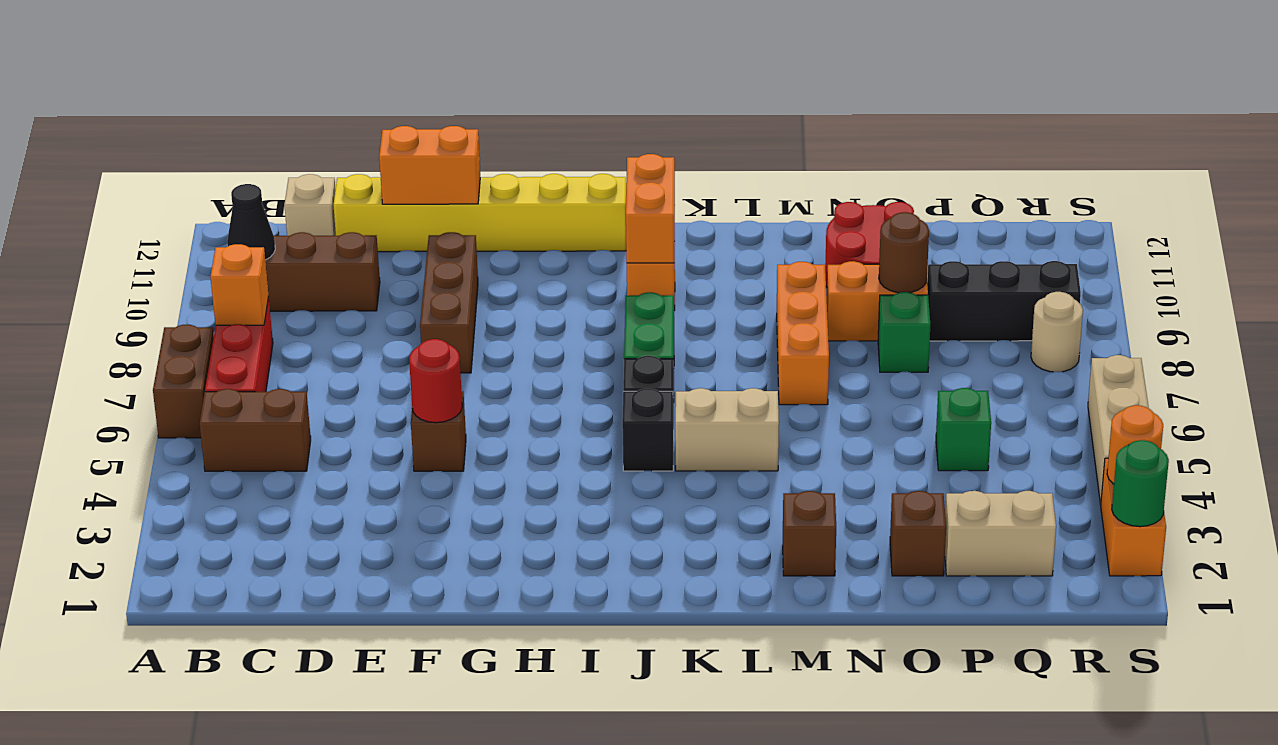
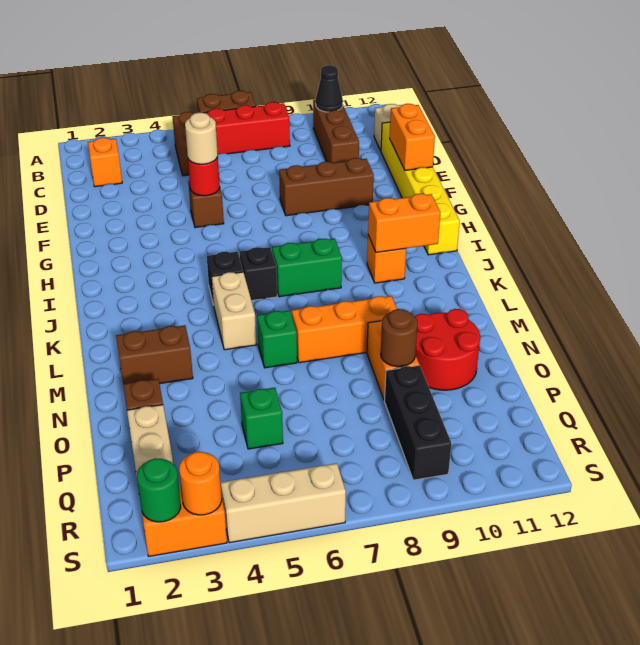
orange 1x1 brick [210,244,268,325] -> orange 1x1 brick moved to [88,138,122,187]
brown 1x1 brick [783,491,836,576] -> brown 1x2 brick [116,325,193,384]
green 1x1 brick [878,292,930,372] -> green 1x1 brick moved to [257,310,297,368]
tan 1x1 round brick [1031,292,1083,372] -> tan 1x1 round brick moved to [185,113,218,164]

